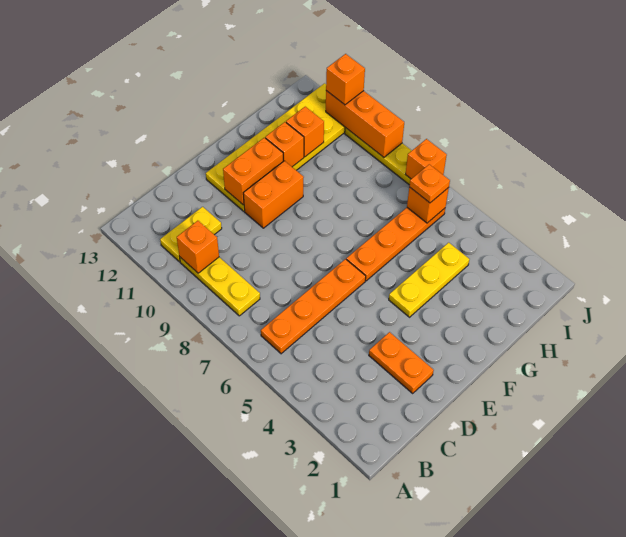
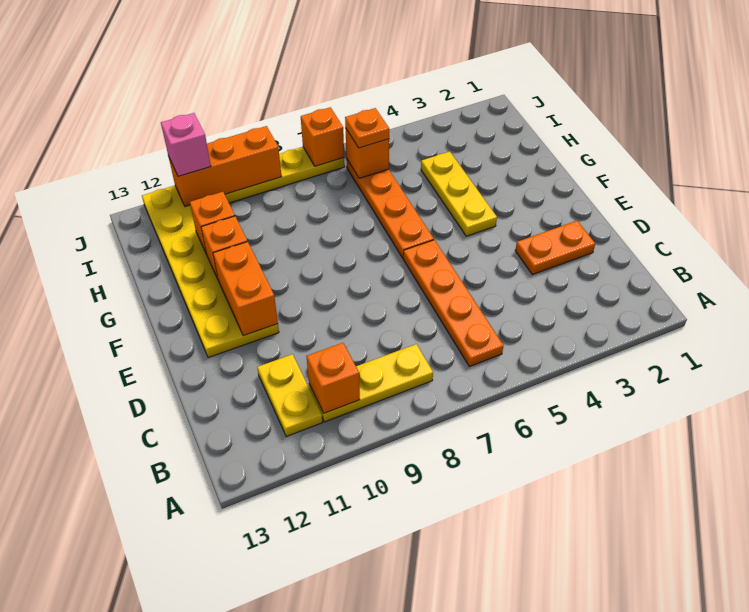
orange 1x2 brick [243,161,304,228] -> none
orange 1x1 brick [326,54,365,105] -> pink 1x1 brick [161,113,211,176]

